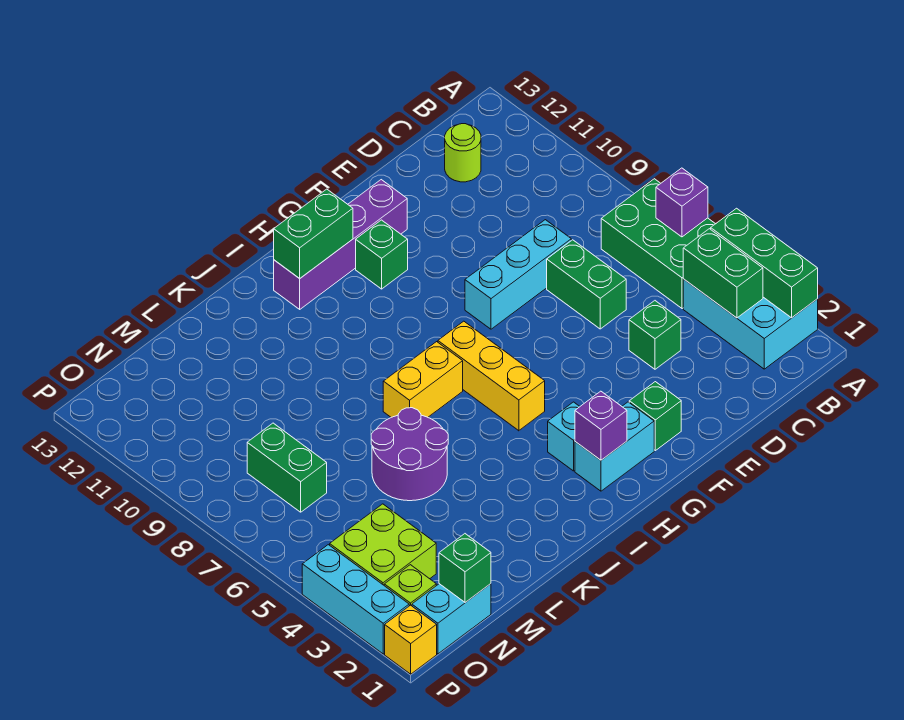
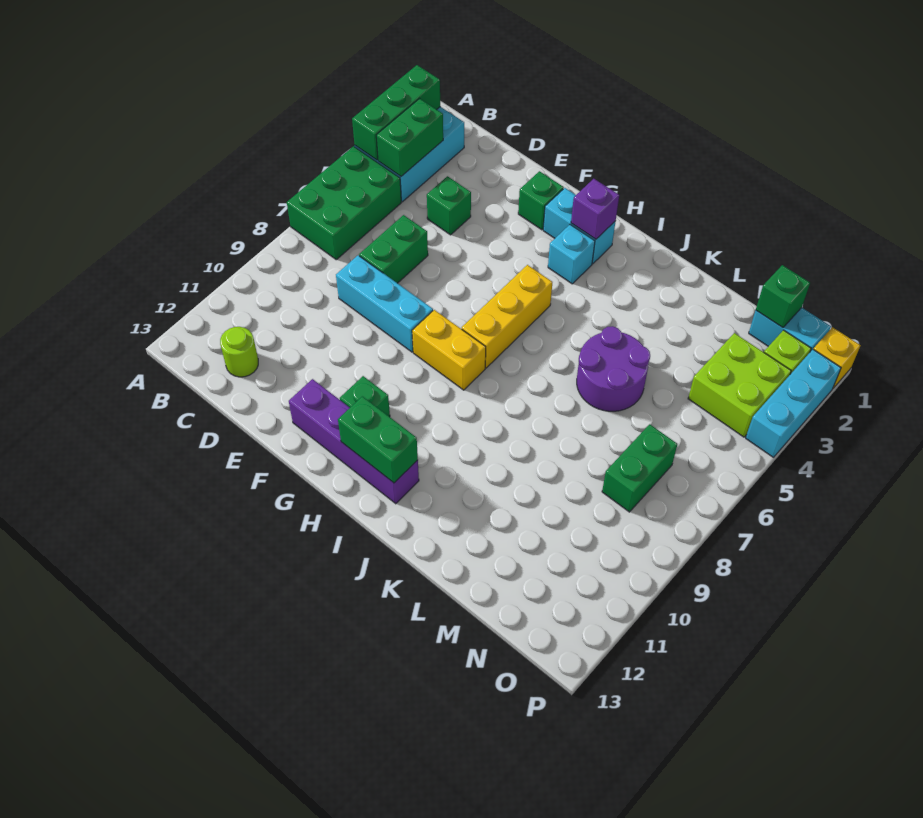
purple 1x1 brick [656,168,708,237] -> none
yellow 1x2 brick [383,342,463,417] -> yellow 1x2 brick moved to [412,310,486,390]

